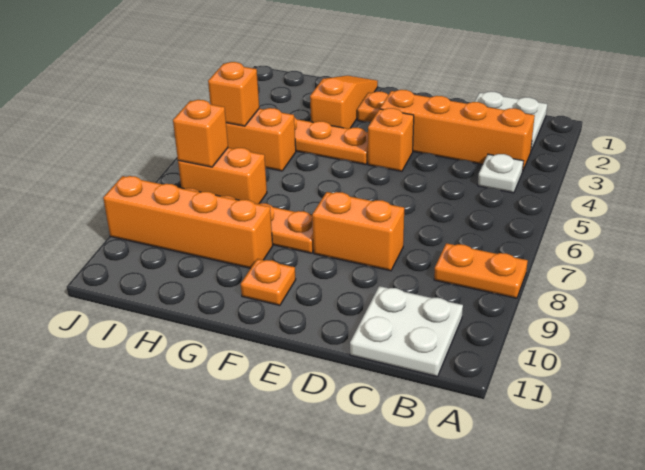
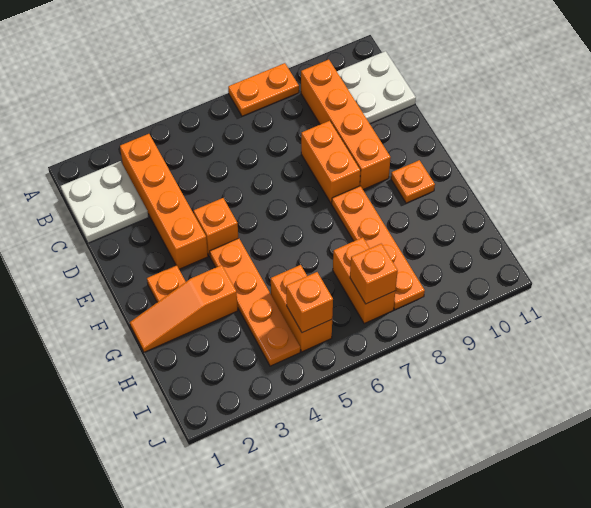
orange 1x2 plate [434,243,528,298] -> orange 1x2 plate turned to [228,63,299,116]
white 1x1 plate [478,154,523,193] -> none
orange 1x4 brick [103,176,273,268] -> orange 1x4 brick moved to [301,60,391,189]

